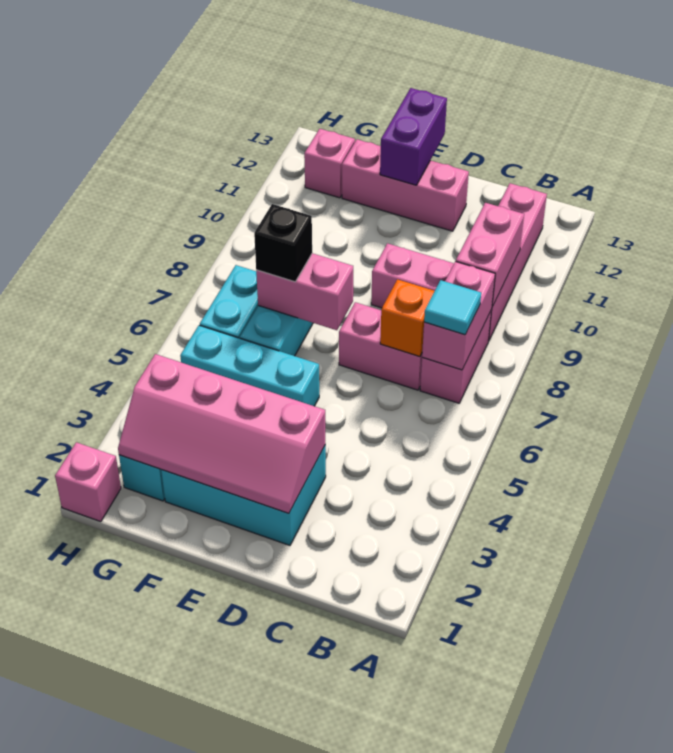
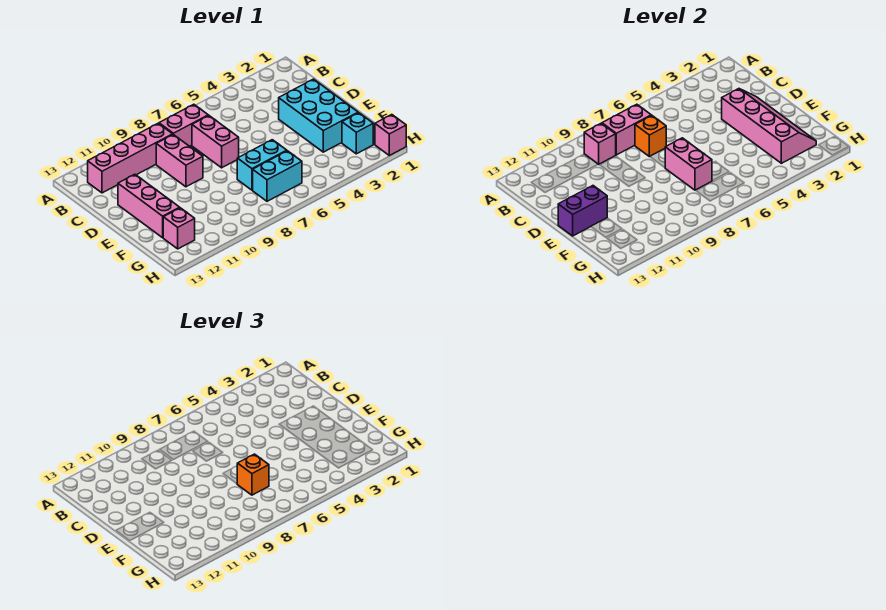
cyan 1x1 tile [424,280,481,335] -> none
pink 1x2 brick [456,203,524,307] -> pink 1x1 brick [584,123,616,164]
cyan 1x3 brick [180,325,319,406] -> none
black 1x1 brick [254,204,312,282] -> orange 1x1 brick [237,454,269,495]

